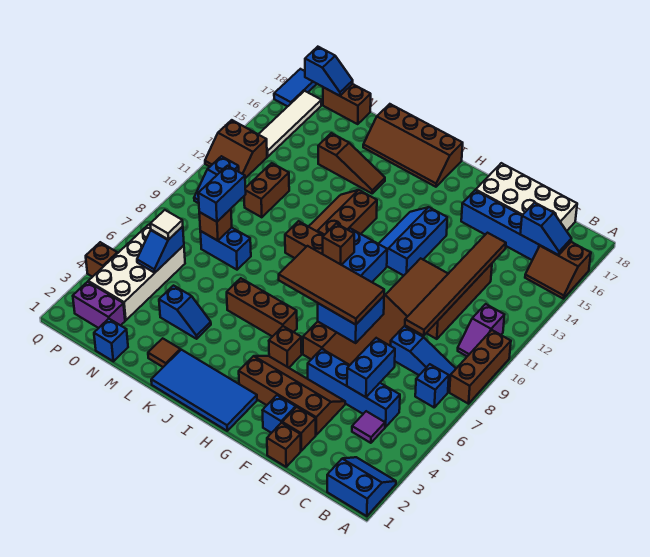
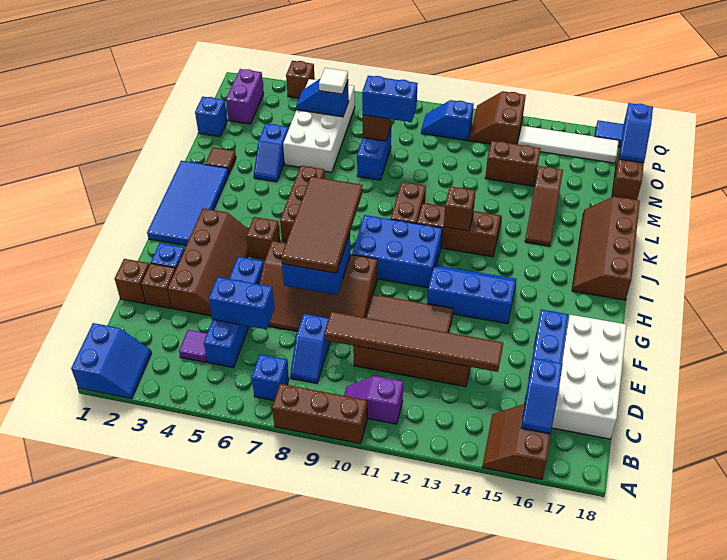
blue 1x3 slope [391,326,456,392] -> blue 1x2 slope [290,314,330,383]
brown 1x1 brick [323,224,354,265] -> brown 1x1 brick moved to [444,186,475,231]
brown 1x2 brick [244,163,289,217] -> brown 1x2 brick moved to [485,141,541,186]
white 2x4 brick [88,225,185,320] -> white 2x4 brick turned to [283,79,355,172]

